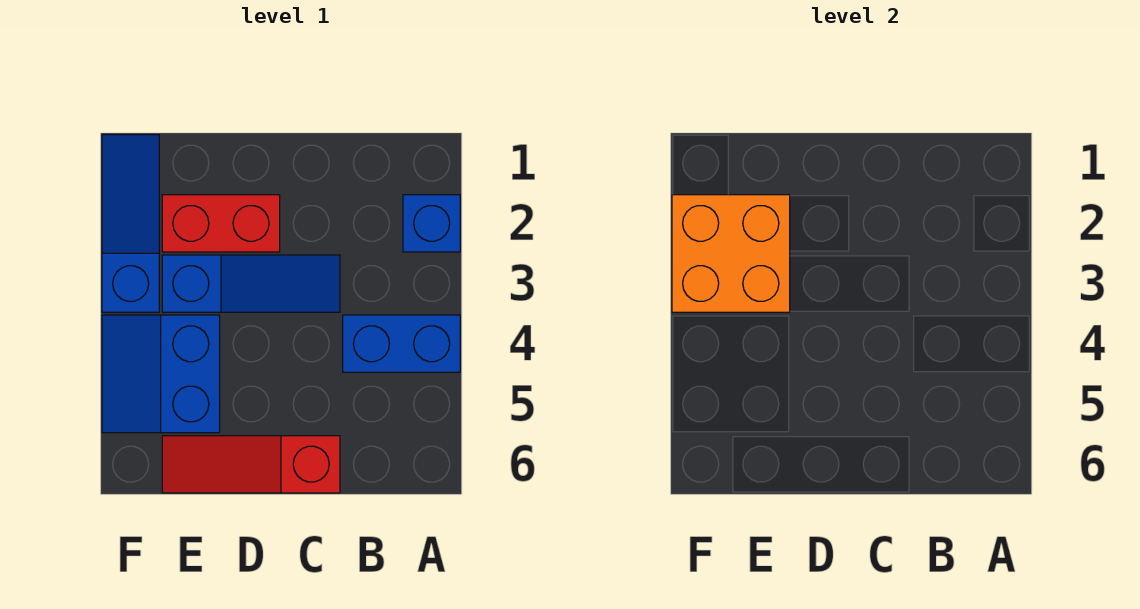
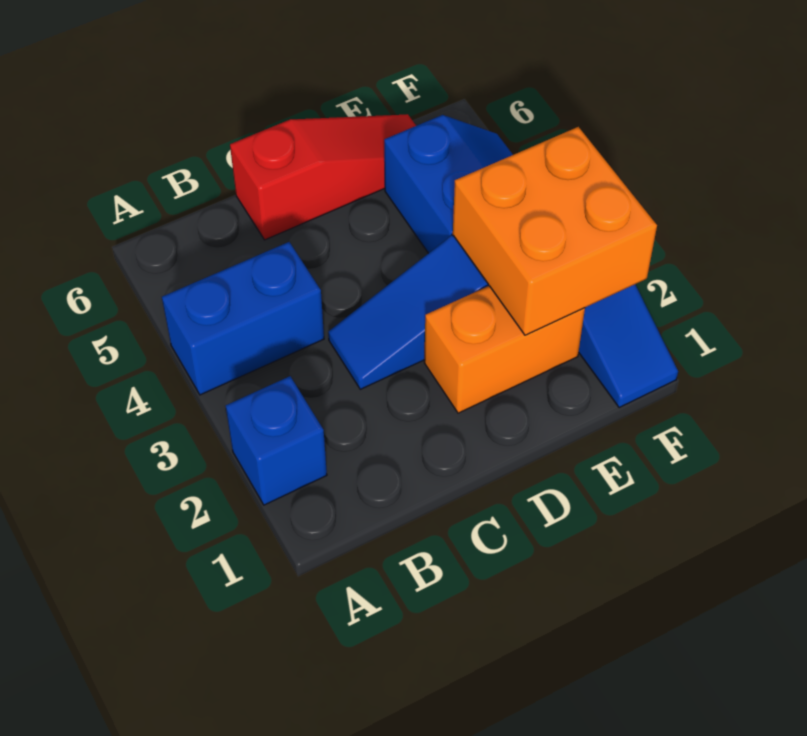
red 1x2 brick [162,195,280,252] -> orange 1x2 brick [424,286,585,413]

